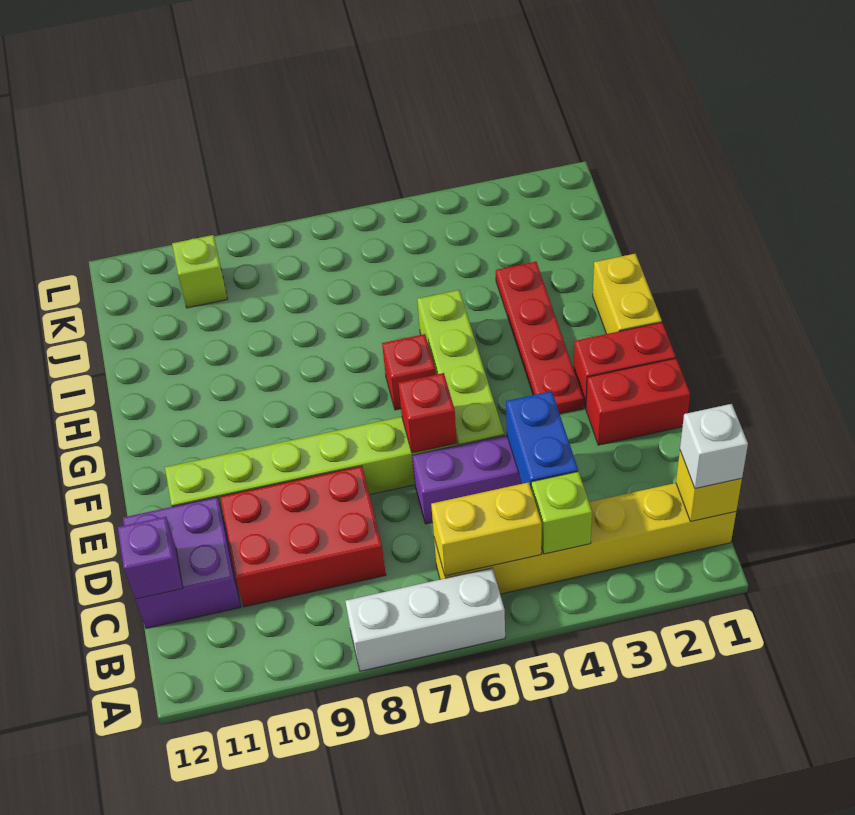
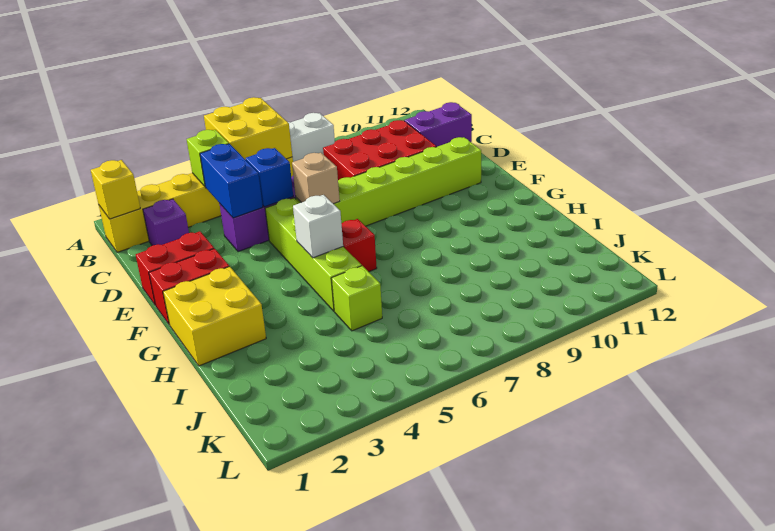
white 1x1 brick [680,404,748,489] -> white 1x1 brick moved to [293,195,343,258]
yellow 1x2 brick [431,482,542,576] -> yellow 2x2 brick [204,97,292,160]
purple 2x2 brick [123,497,241,628] -> purple 1x2 brick [405,102,472,147]
purple 1x1 brick [118,517,183,599] -> purple 1x1 brick moved to [143,199,189,246]
none -> blue 1x1 brick [246,148,293,207]
red 1x1 brick [398,373,457,453] -> tan 1x1 brick [292,153,340,204]
red 1x4 plate [496,262,584,414] -> none
yellow 1x2 brick [593,254,662,334] -> yellow 2x2 brick [163,266,266,366]
lime 1x1 brick [172,235,227,308] -> lime 1x1 brick moved to [331,266,382,331]

